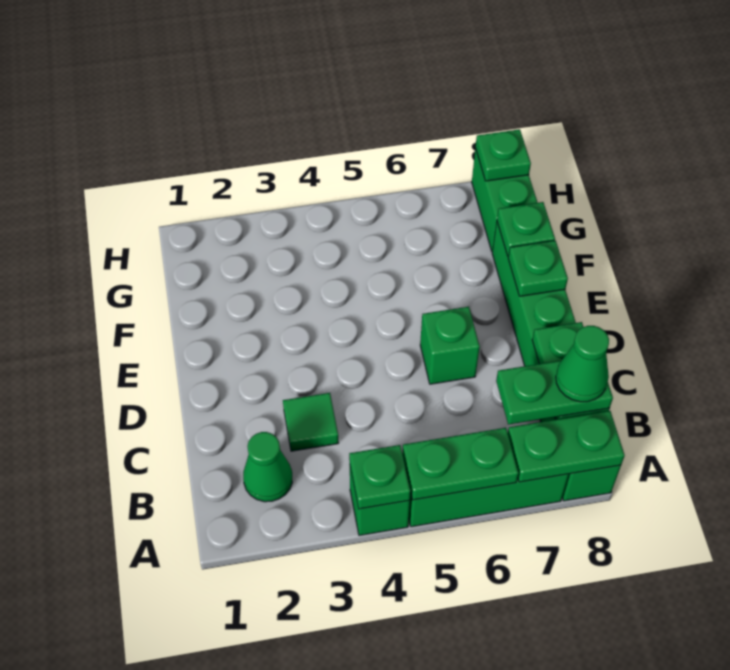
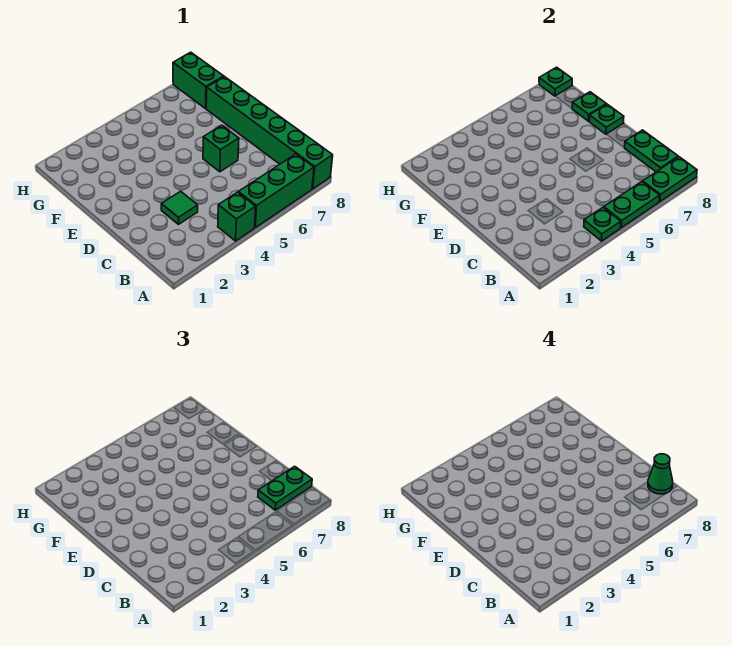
green 1x1 cone [243,432,292,502] -> none

